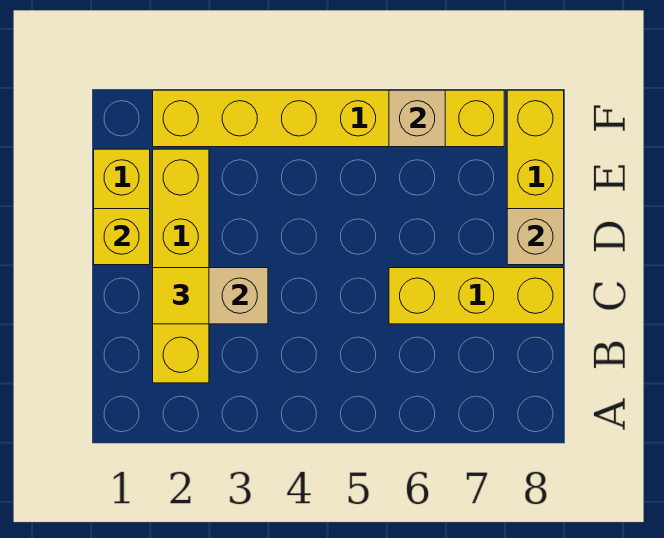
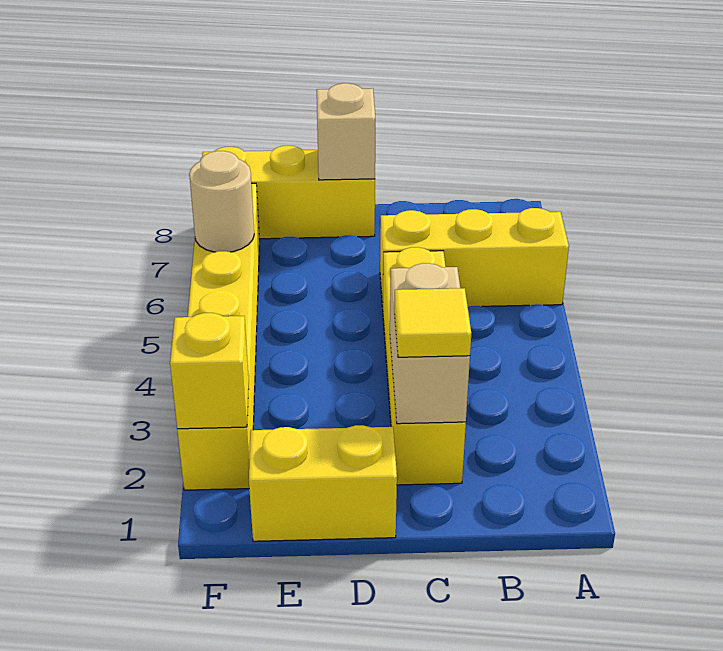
yellow 1x4 brick [153,149,209,383] -> yellow 1x4 brick turned to [383,247,466,485]
yellow 1x3 brick [389,268,564,324] -> yellow 1x3 brick turned to [380,208,569,307]
yellow 1x1 brick [94,209,150,265] -> yellow 1x1 brick moved to [170,313,249,429]
tan 1x1 brick [389,90,445,147] -> tan 1x1 round brick [189,151,254,252]

